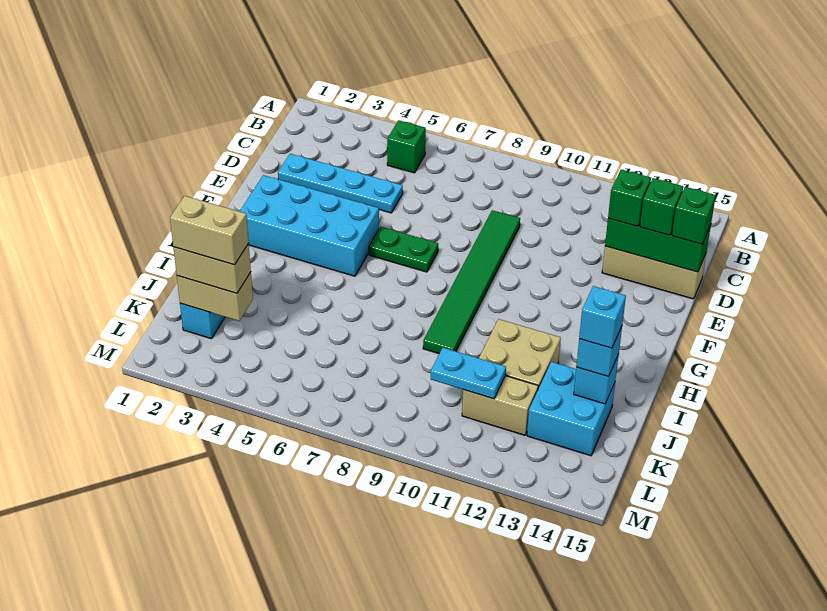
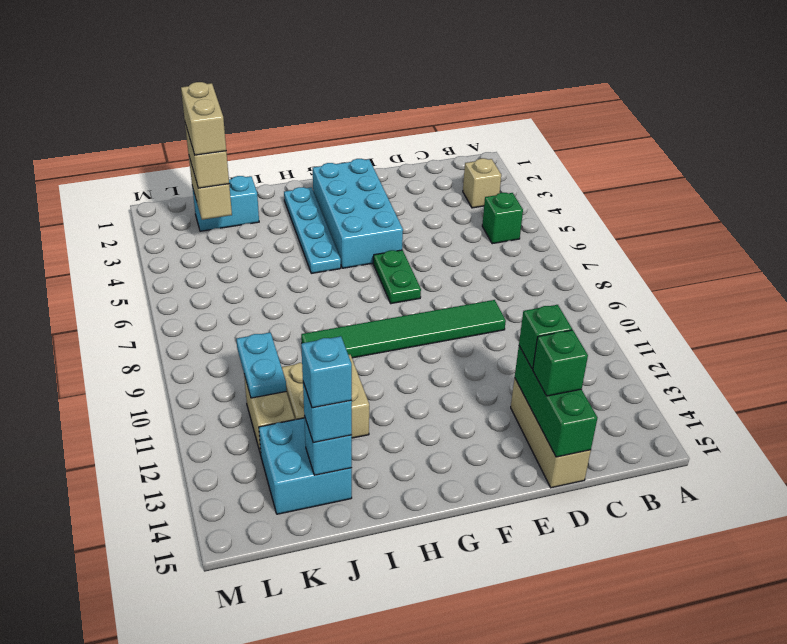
none -> tan 1x1 brick [463,158,501,208]
cyan 1x4 plate [278,154,403,213] -> cyan 1x4 plate moved to [284,187,341,273]
green 1x1 brick [672,187,716,244] -> none

